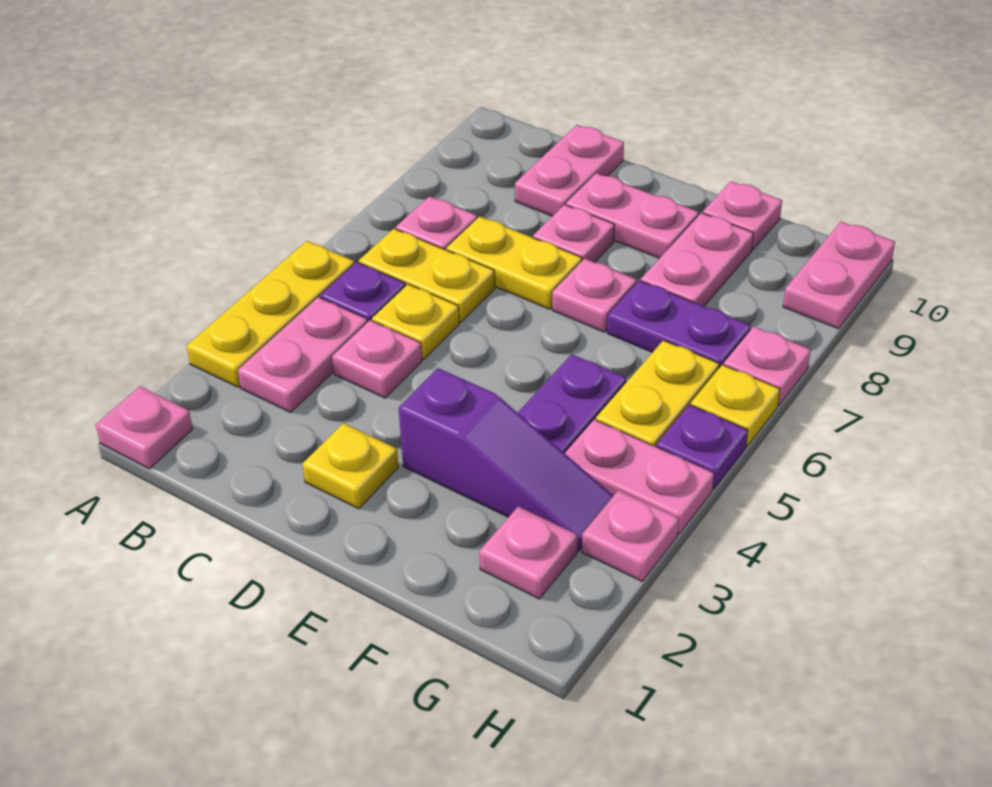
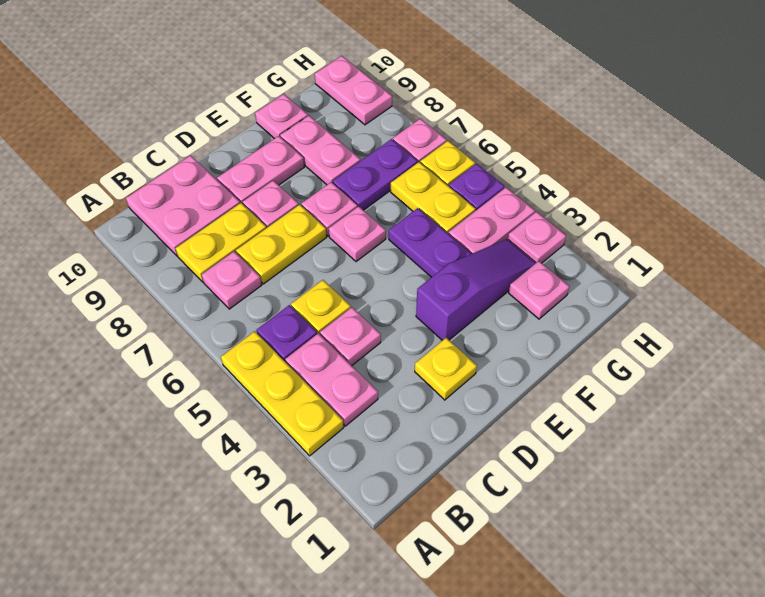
pink 1x1 plate [96,386,193,469] -> pink 1x1 plate moved to [329,206,386,262]
yellow 1x2 plate [358,229,495,322] -> yellow 1x2 plate moved to [176,203,266,282]
pink 1x2 plate [515,125,624,216] -> pink 2x2 plate [126,155,240,256]

